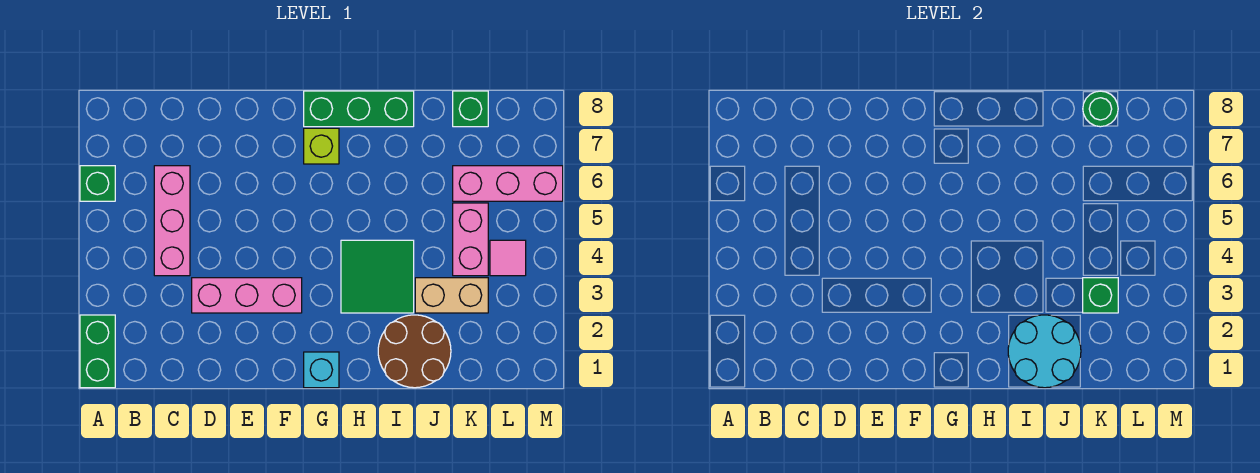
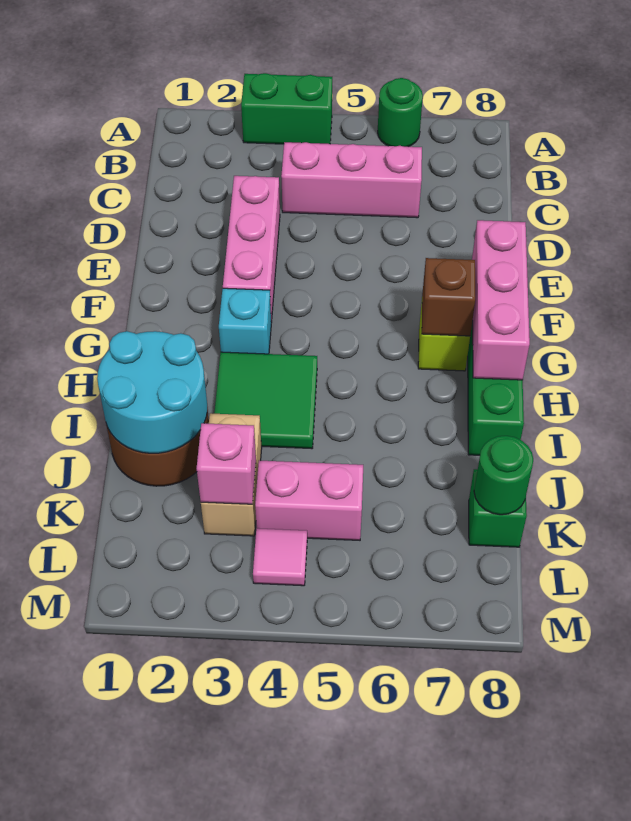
green 1x2 brick [80,315,115,388] -> green 1x2 brick moved to [241,73,332,144]
green 1x1 brick [80,166,115,201] -> green 1x1 round brick [378,78,423,147]
cyan 1x1 brick [304,352,339,388] -> cyan 1x1 brick moved to [219,288,271,354]
none -> brown 1x1 brick [422,258,475,336]
green 1x1 brick [1083,278,1118,313] -> pink 1x1 brick [197,423,256,504]
pink 1x3 brick [453,166,563,201] -> pink 1x3 brick moved to [472,220,530,380]

